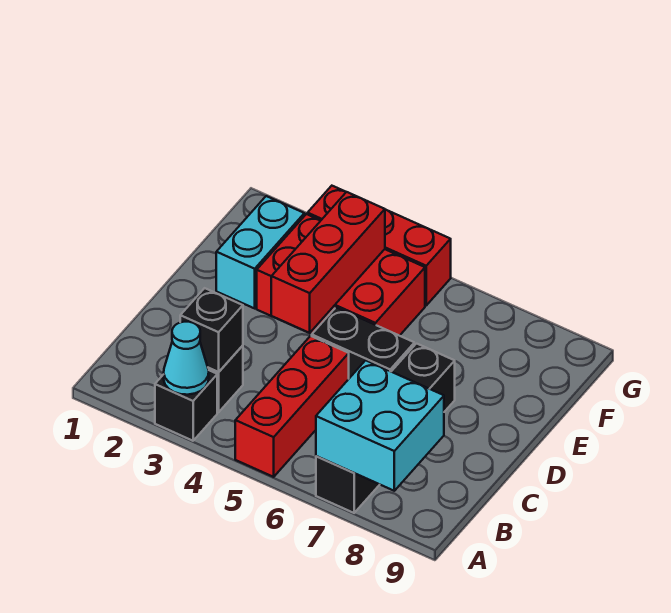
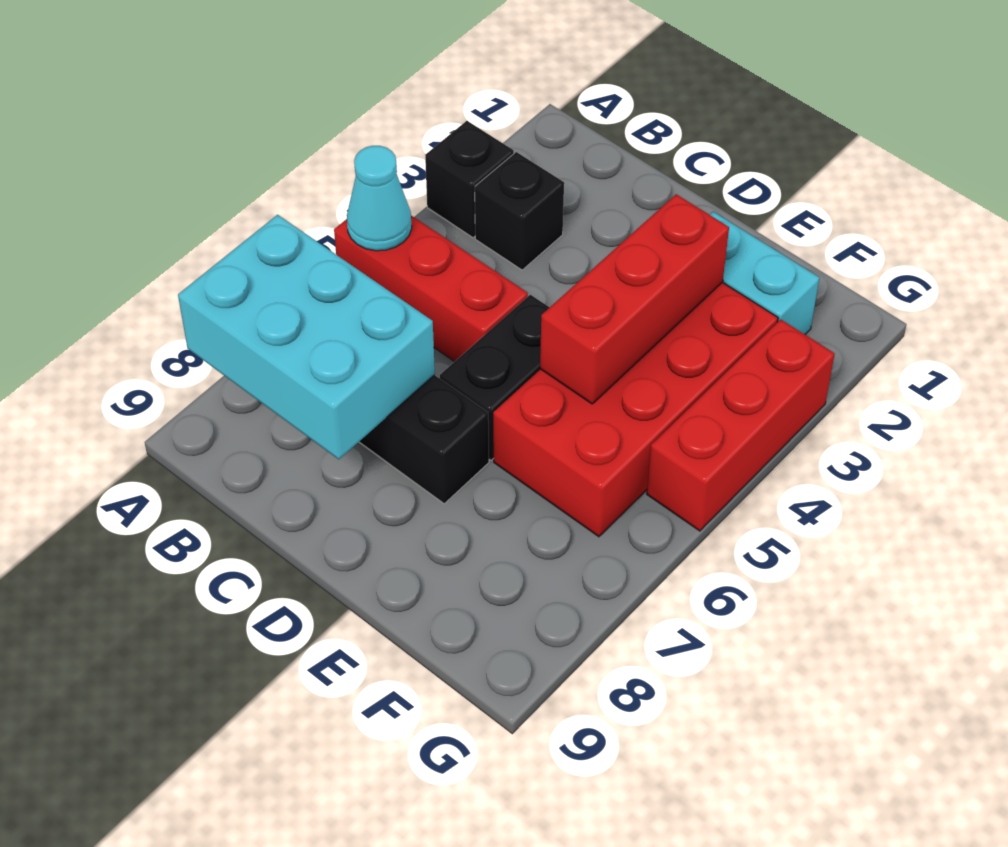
cyan 1x1 cone [164,322,209,395] -> cyan 1x1 cone moved to [347,146,412,251]
cyan 2x2 brick [316,360,444,491] -> cyan 2x3 brick [178,215,435,459]
black 1x1 brick [180,288,243,372] -> none
red 1x3 brick [271,192,385,333] -> red 1x3 brick turned to [540,194,729,404]
red 2x3 brick [257,214,425,336] -> red 2x4 brick [493,282,778,537]

